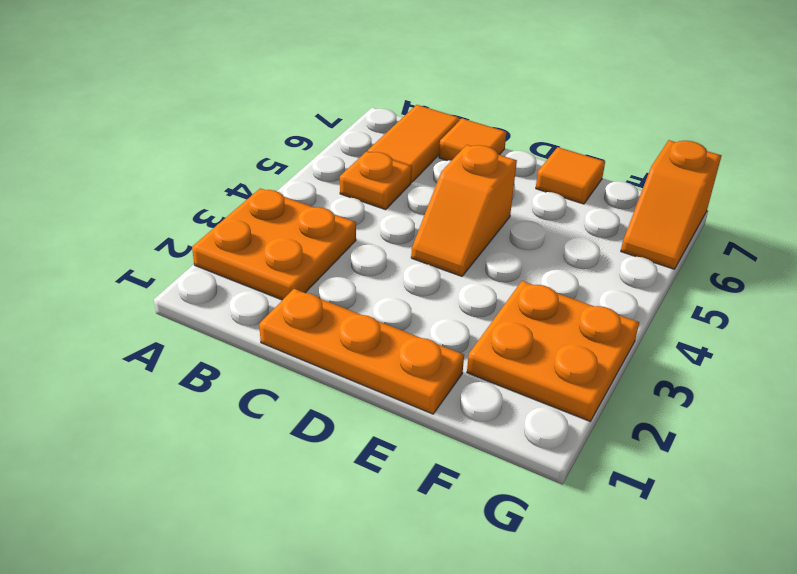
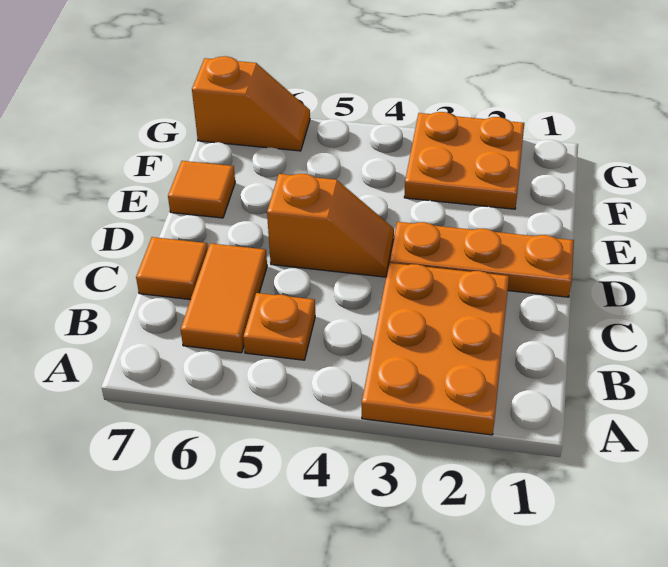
orange 2x2 plate [192,188,356,300] -> orange 2x3 plate [362,263,509,435]
orange 1x2 tile [368,105,460,182] -> orange 1x2 tile turned to [181,243,267,353]
orange 1x3 plate [259,289,464,414] -> orange 1x3 plate turned to [389,222,574,297]

